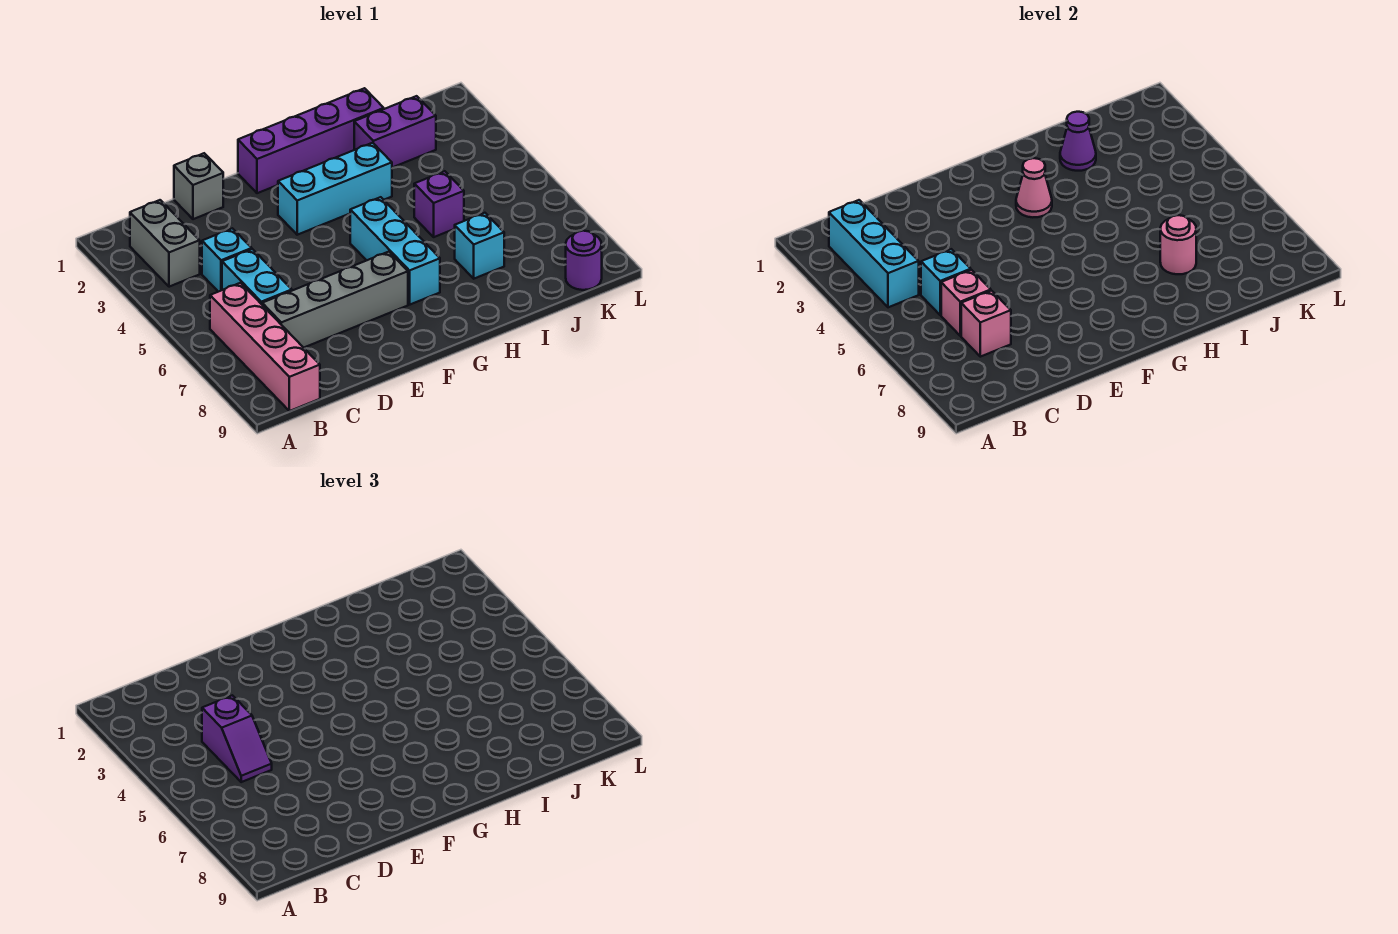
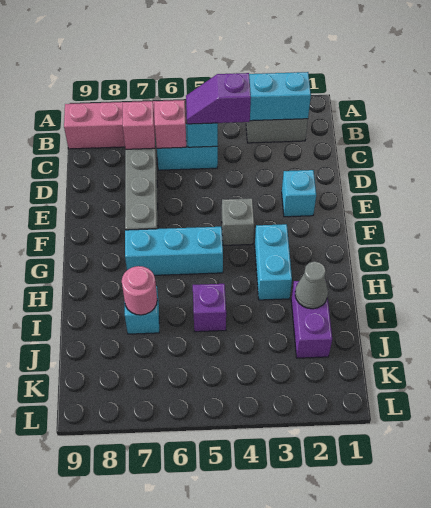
cyan 1x1 brick [202,228,252,292] -> cyan 1x1 brick moved to [282,170,316,217]
grey 1x1 brick [174,153,223,219] -> grey 1x1 brick moved to [222,198,254,245]
purple 1x4 brick [238,88,384,193] -> none
cyan 1x3 brick [278,143,392,235] -> cyan 1x2 brick [255,224,292,300]
pink 1x1 cone [1016,158,1052,217] -> none
purple 1x1 cone [1060,112,1096,171] -> grey 1x1 cone [295,261,328,309]
purple 1x1 round brick [566,231,602,290] -> none

